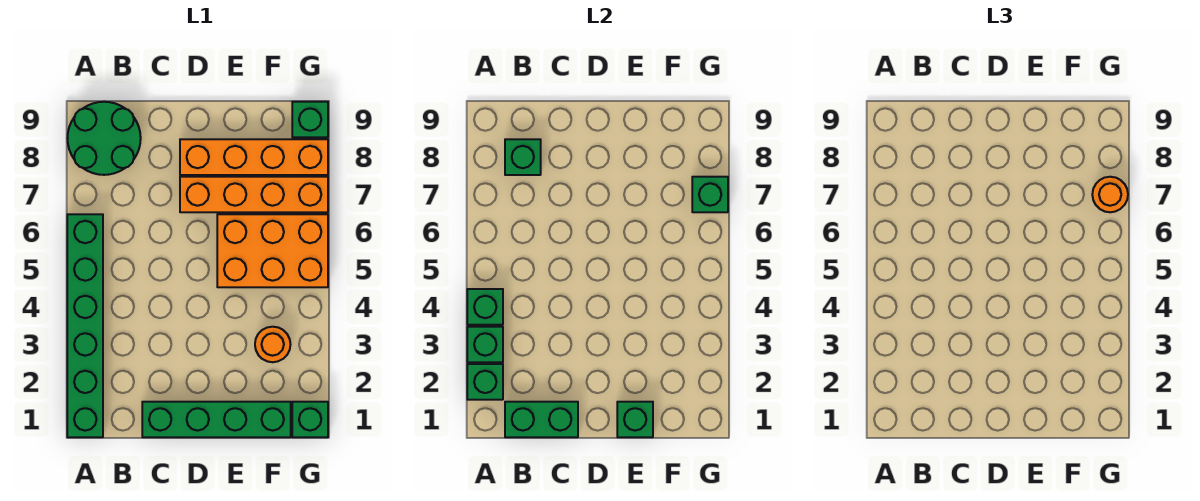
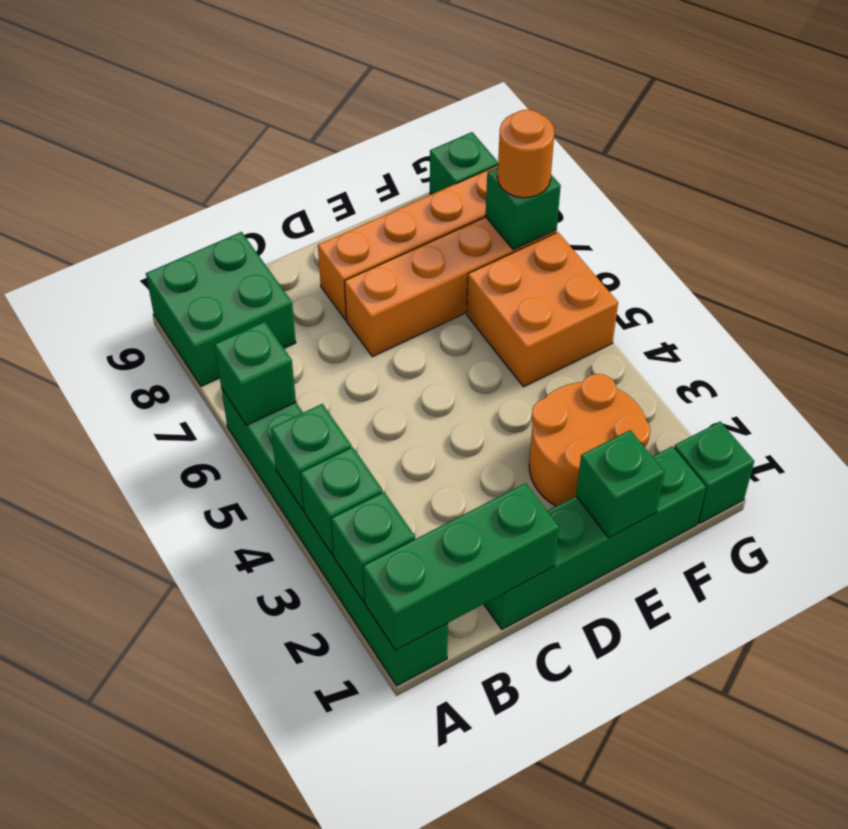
green 2x2 round brick [67,102,141,175] -> green 2x2 brick [146,232,296,386]
green 1x2 brick [505,402,578,437] -> green 1x3 brick [363,483,559,650]
green 1x1 brick [505,139,541,175] -> green 1x1 brick moved to [215,322,296,425]
orange 2x3 brick [217,214,328,287] -> orange 2x2 brick [467,232,618,387]
orange 1x1 round brick [255,327,290,362] -> orange 2x2 round brick [529,374,650,506]

